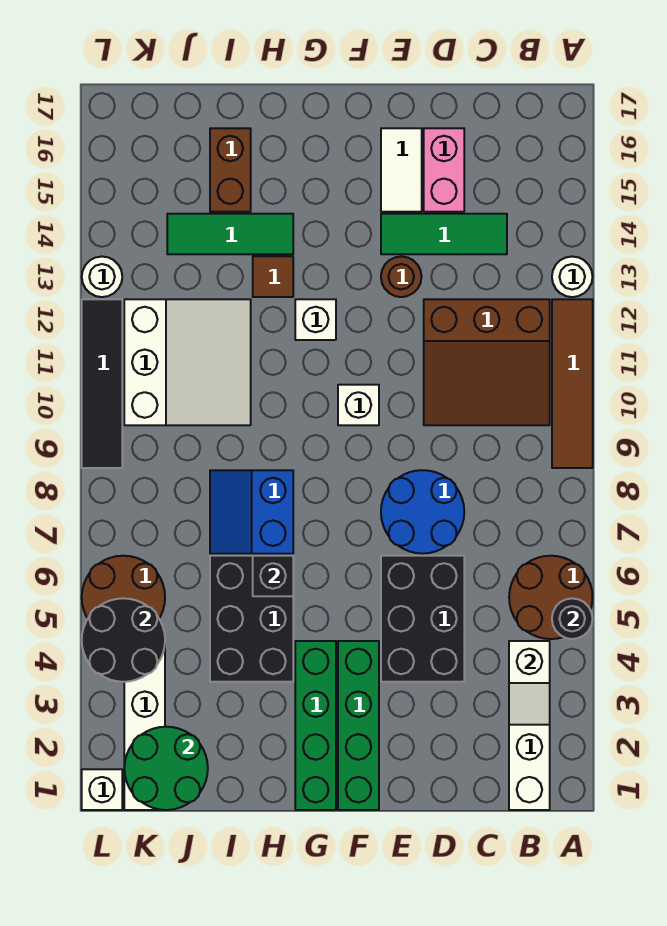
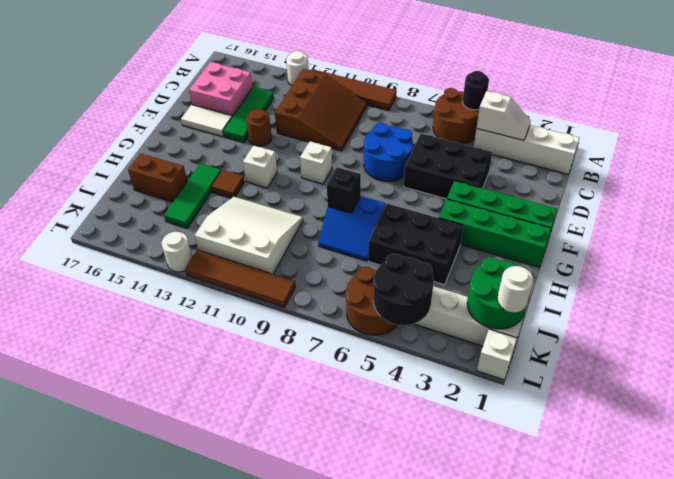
pink 1x2 brick [424,128,464,212] -> pink 2x2 brick [189,62,253,116]
black 1x1 brick [253,556,293,596] -> black 1x1 brick moved to [327,167,361,213]
none -> white 1x1 round brick [497,266,533,312]
black 1x4 tile [82,299,122,468] -> brown 1x4 tile [185,250,295,308]

